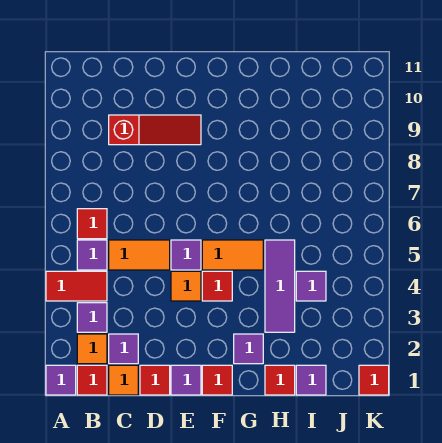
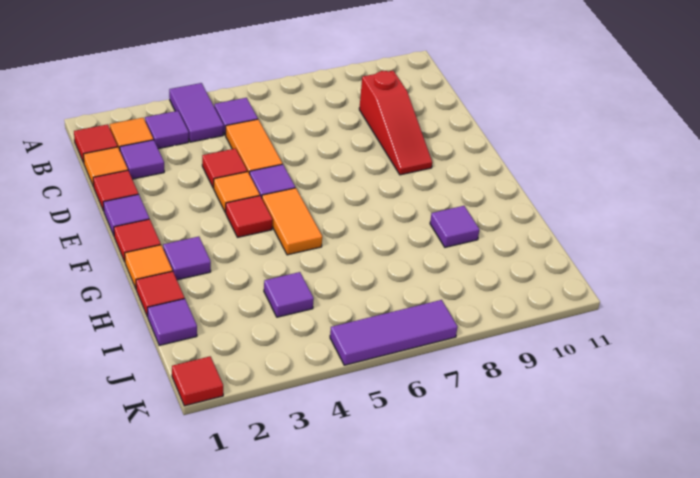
purple 1x1 tile [46,365,76,395] -> purple 1x1 tile moved to [430,206,480,247]
red 1x2 tile [46,271,107,301] -> purple 1x2 tile [169,83,224,142]
red 1x1 tile [77,209,107,239] -> red 1x1 tile moved to [202,148,247,188]
none -> orange 1x1 tile [125,245,172,288]
purple 1x3 tile [265,240,295,332] -> purple 1x3 tile moved to [330,300,458,365]

